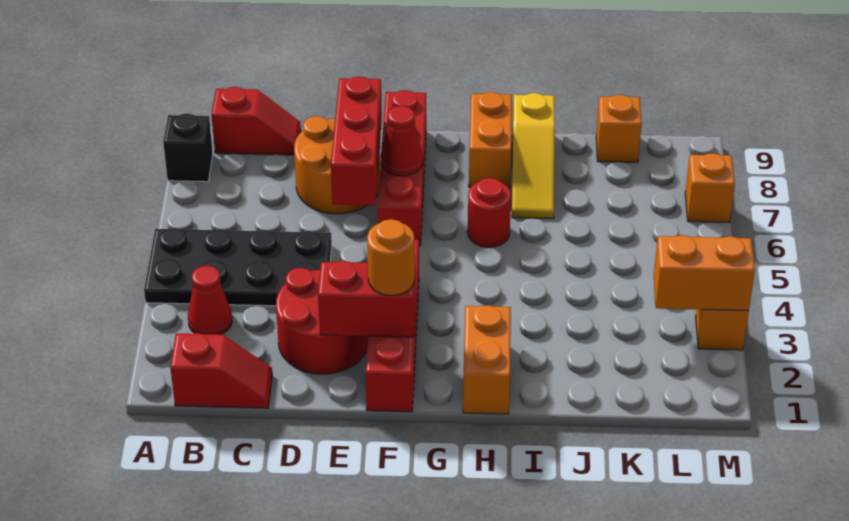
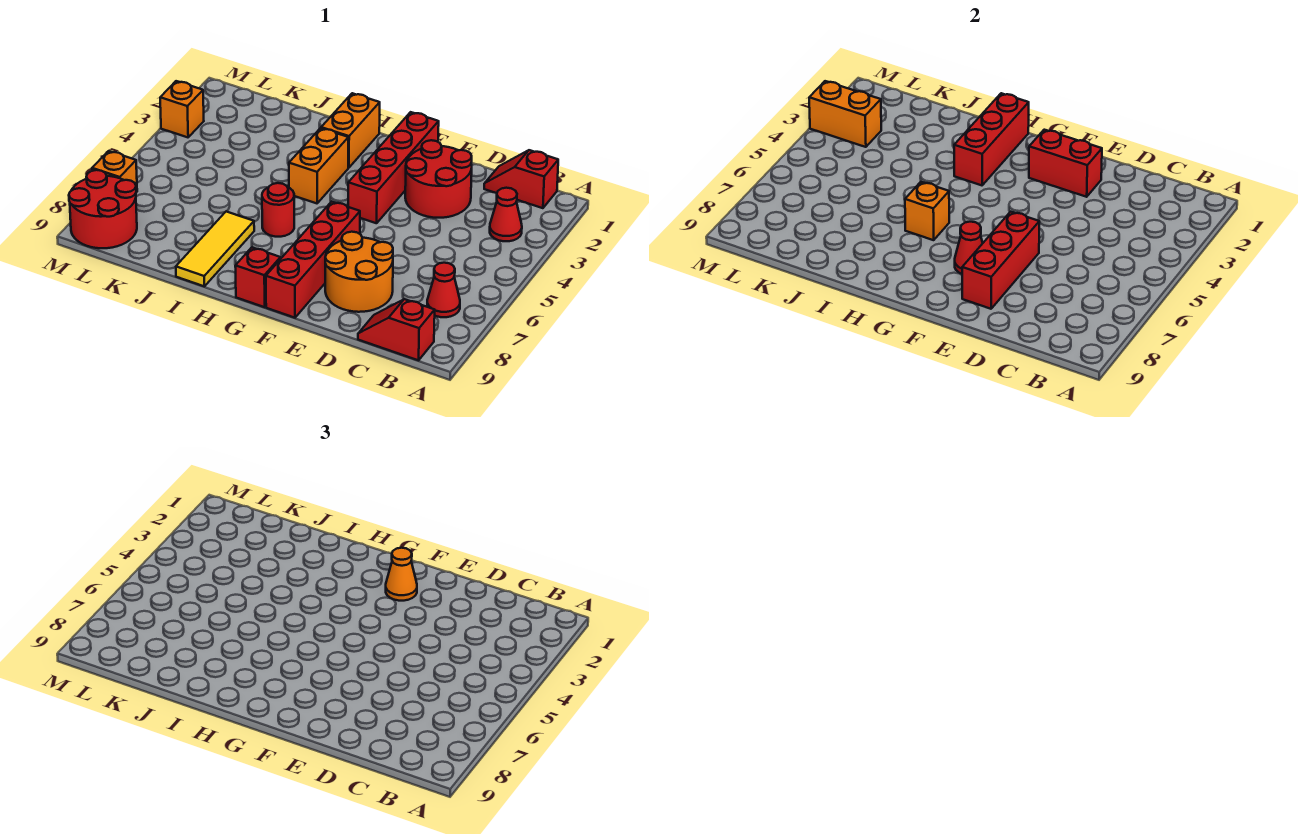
black 2x4 plate [144,228,332,306] -> none
black 1x1 brick [163,113,213,182] -> none
none -> red 1x1 cone [427,263,460,317]
orange 1x1 round brick [367,219,415,296] -> orange 1x1 cone [386,548,417,601]
none -> red 1x1 brick [235,247,280,307]
none -> red 1x3 brick [954,93,1029,185]
orange 1x2 brick [469,92,512,188] -> orange 1x2 brick moved to [289,128,348,203]
yellow 1x3 slope [512,93,555,219] -> yellow 1x3 tile [176,212,254,286]
orange 1x1 brick [596,95,642,162] -> orange 1x1 brick moved to [905,182,949,240]
none -> red 2x2 round brick [69,170,137,248]

